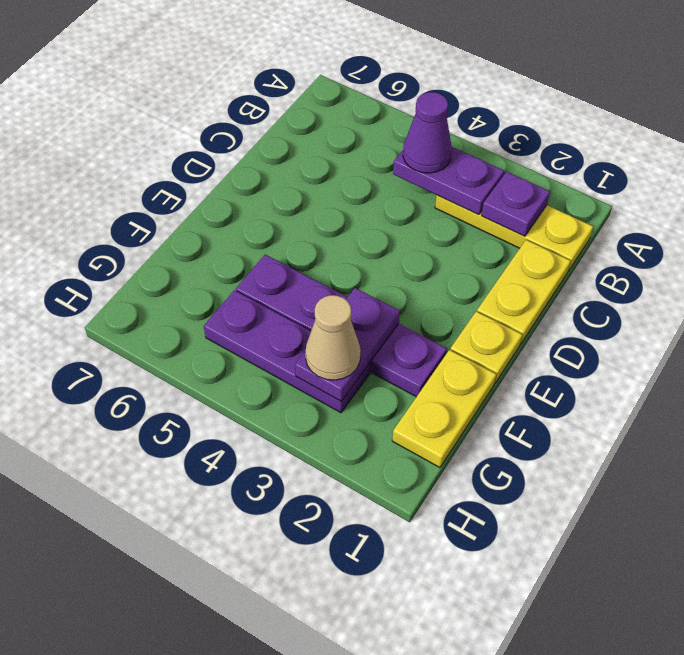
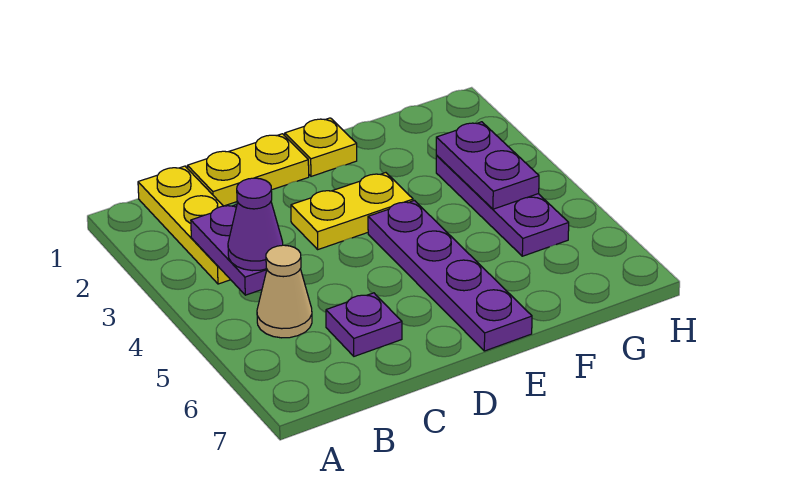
purple 1x1 plate [481,172,550,236] -> purple 1x1 plate moved to [326,293,402,356]
yellow 1x2 plate [392,350,496,468] -> yellow 1x2 plate moved to [291,173,413,249]
purple 1x4 plate [236,255,447,397] -> purple 1x4 plate moved to [368,201,532,351]
purple 1x2 plate [295,288,400,401] -> purple 1x2 plate turned to [436,122,539,209]
tan 1x1 cone [305,295,361,380] -> tan 1x1 cone moved to [257,245,312,338]

